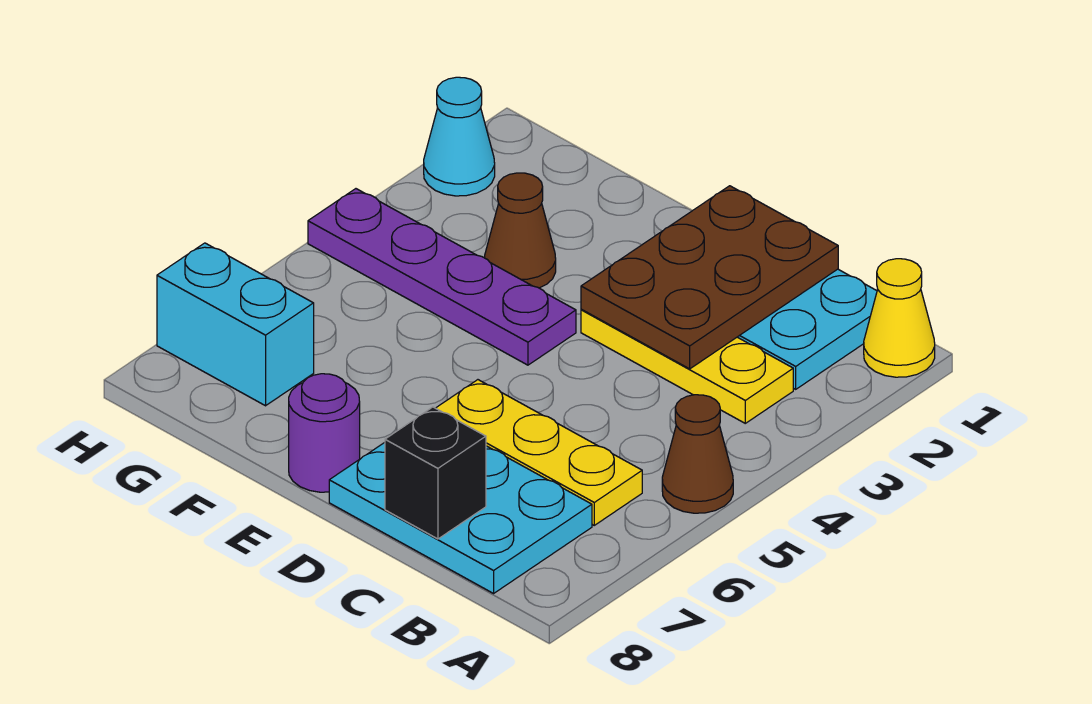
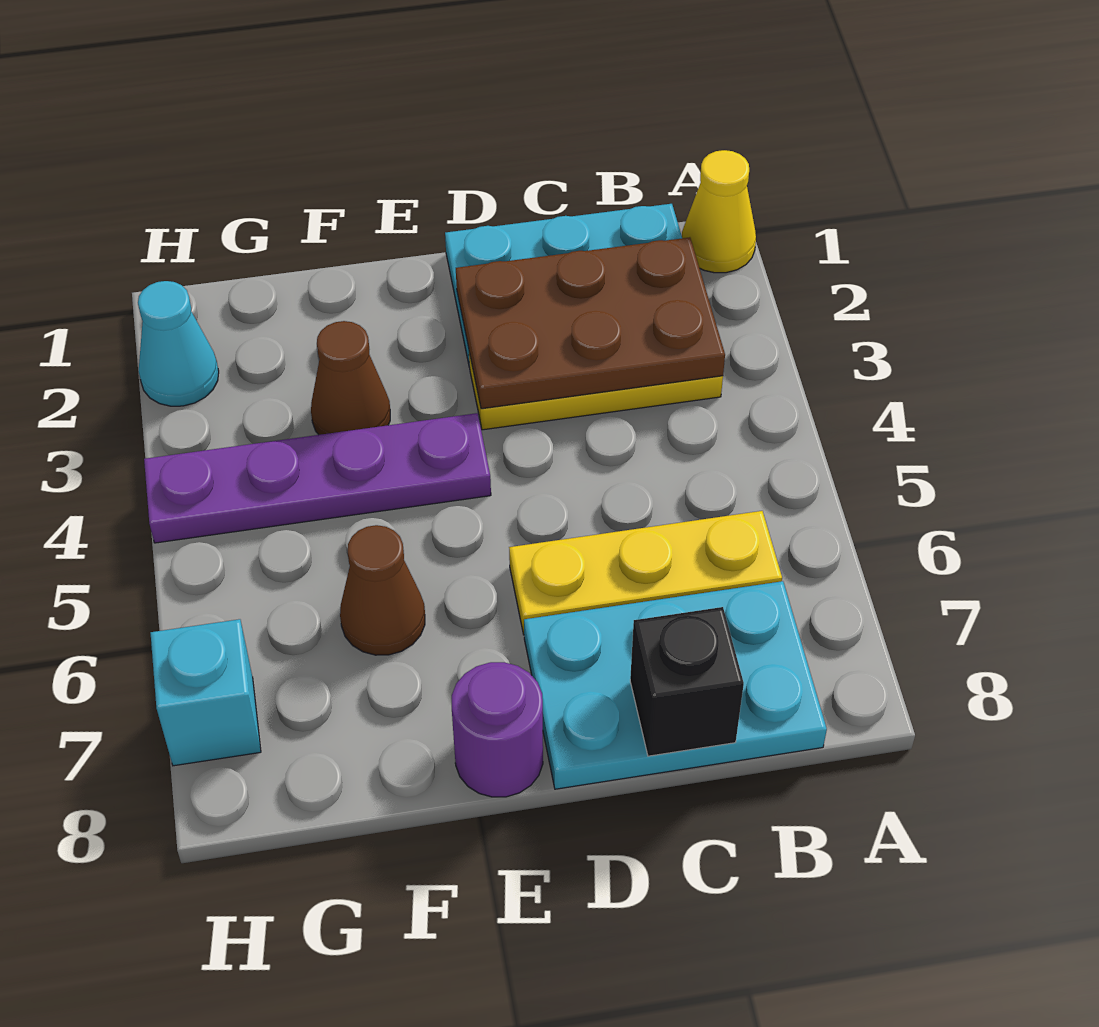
brown 1x1 cone [662,395,733,513] -> brown 1x1 cone moved to [340,525,425,655]
brown 2x3 plate [581,186,838,369] -> brown 2x3 plate turned to [456,237,725,409]
cyan 1x2 brick [157,243,314,406] -> cyan 1x1 brick [151,619,261,766]

